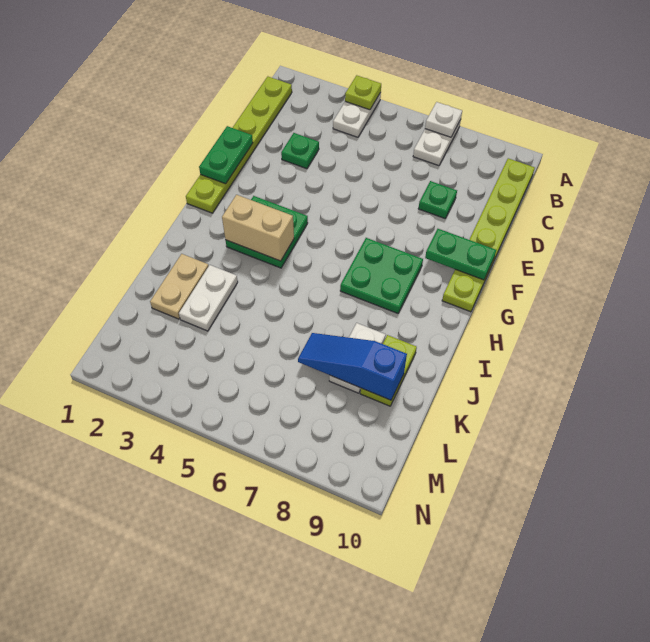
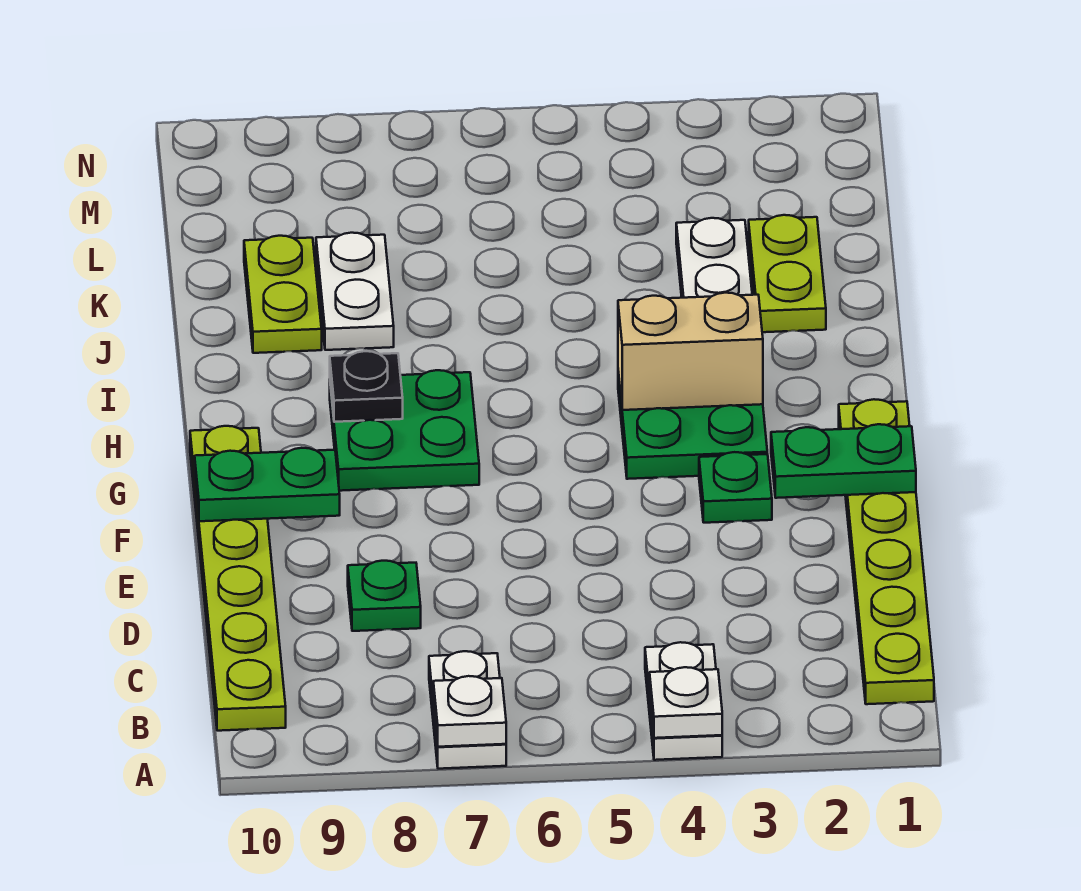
lime 1x1 plate [345,75,381,110] -> white 1x1 plate [650,667,722,738]
green 1x1 plate [281,133,319,169] -> green 1x1 plate moved to [699,452,772,523]
green 1x2 plate [199,126,253,184] -> green 1x2 plate turned to [771,424,916,498]
none -> black 1x1 plate [330,351,403,422]
tan 1x2 plate [150,254,209,319] -> lime 1x2 plate [749,215,826,332]
blue 1x3 slope [298,333,407,400] -> none

